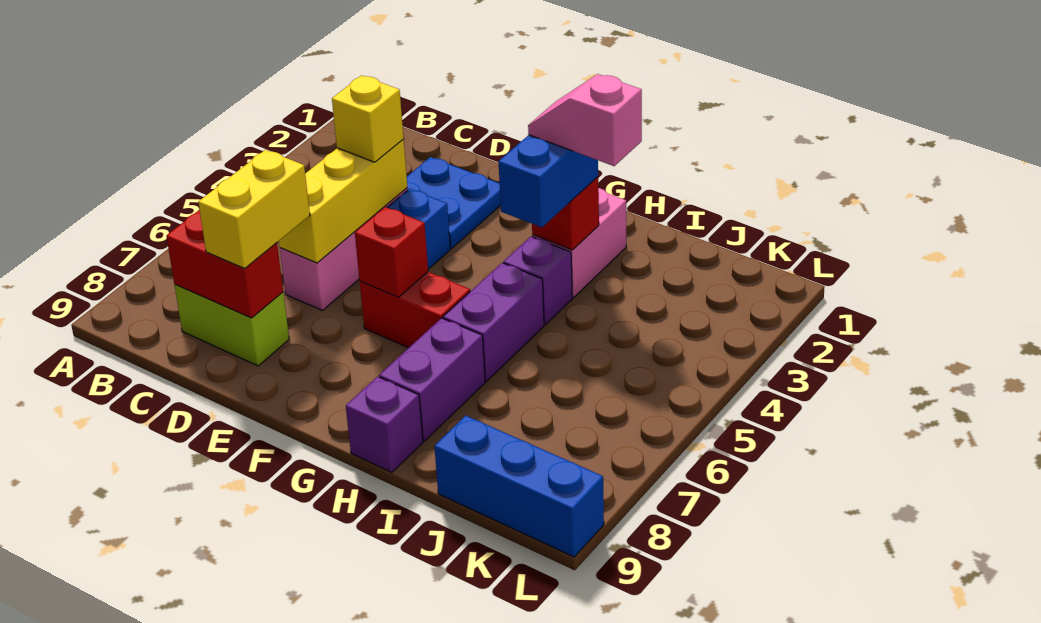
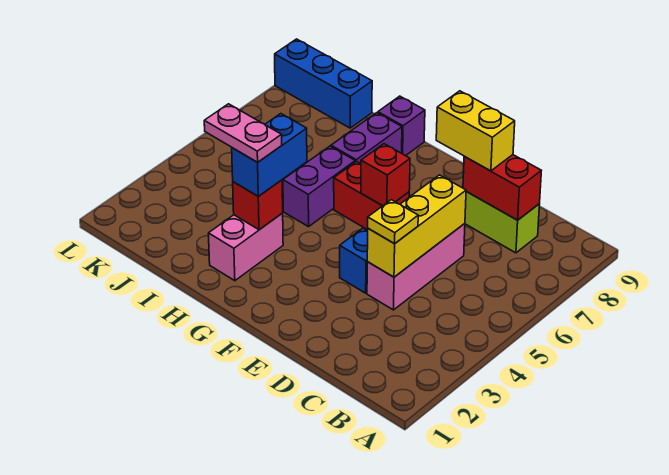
blue 2x2 plate [407,157,501,248] -> none
yellow 1x1 brick [332,76,404,162] -> yellow 1x1 plate [368,200,418,244]
yellow 1x2 brick [199,150,310,268] -> yellow 1x2 brick turned to [436,91,515,171]
pink 1x2 slope [528,74,642,166] -> pink 1x2 plate [204,104,282,162]
purple 1x1 brick [503,236,572,325] -> none

